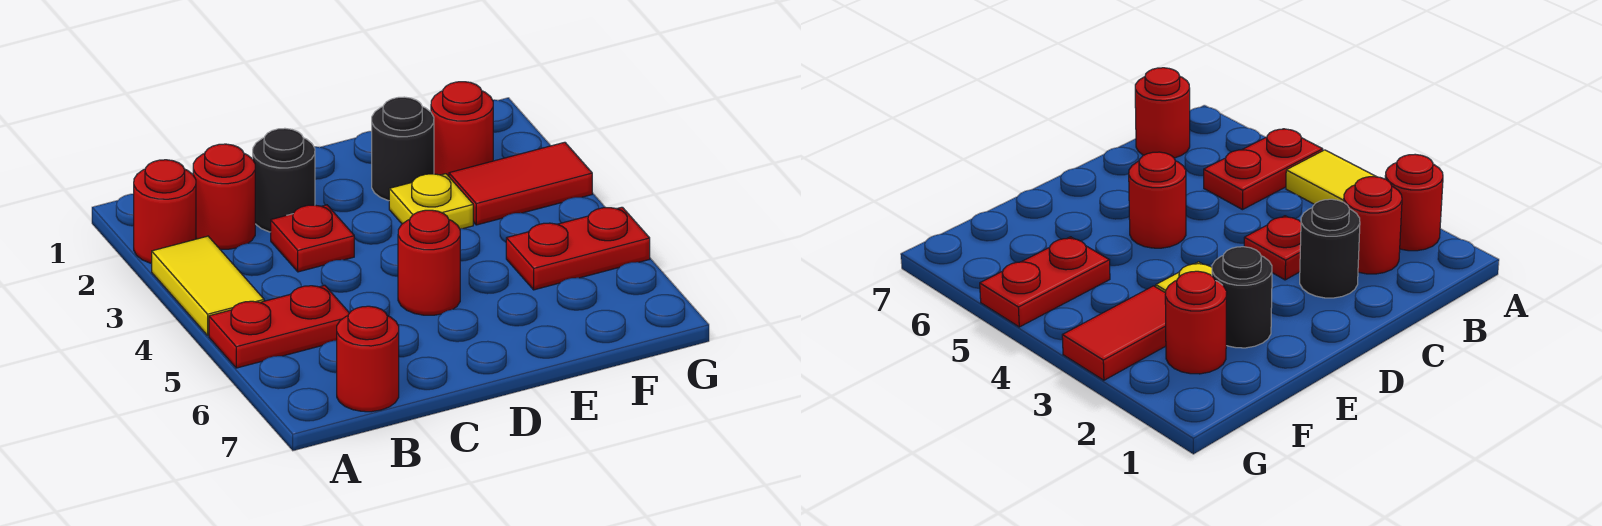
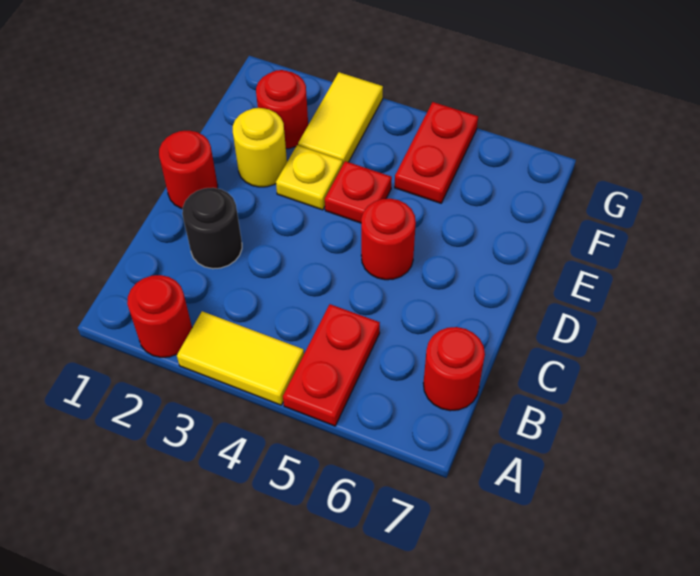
red 1x1 round brick [193,144,255,249] -> red 1x1 round brick moved to [159,131,218,209]
red 1x1 plate [271,205,354,272] -> red 1x1 plate moved to [325,161,392,223]
black 1x1 round brick [372,97,434,201] -> yellow 1x1 round brick [233,108,287,187]
red 1x2 tile [449,142,592,225] -> yellow 1x2 tile [298,72,383,164]

